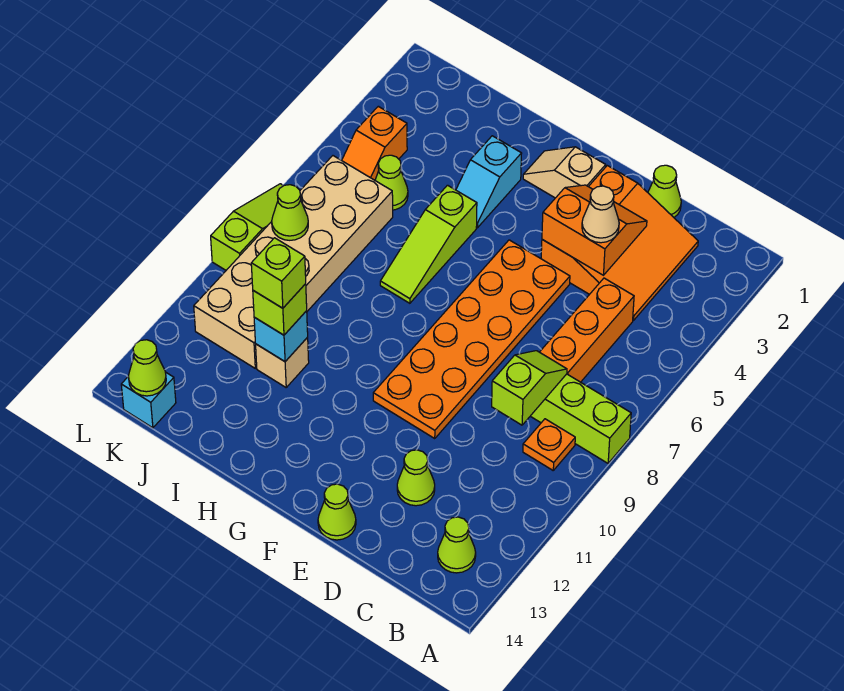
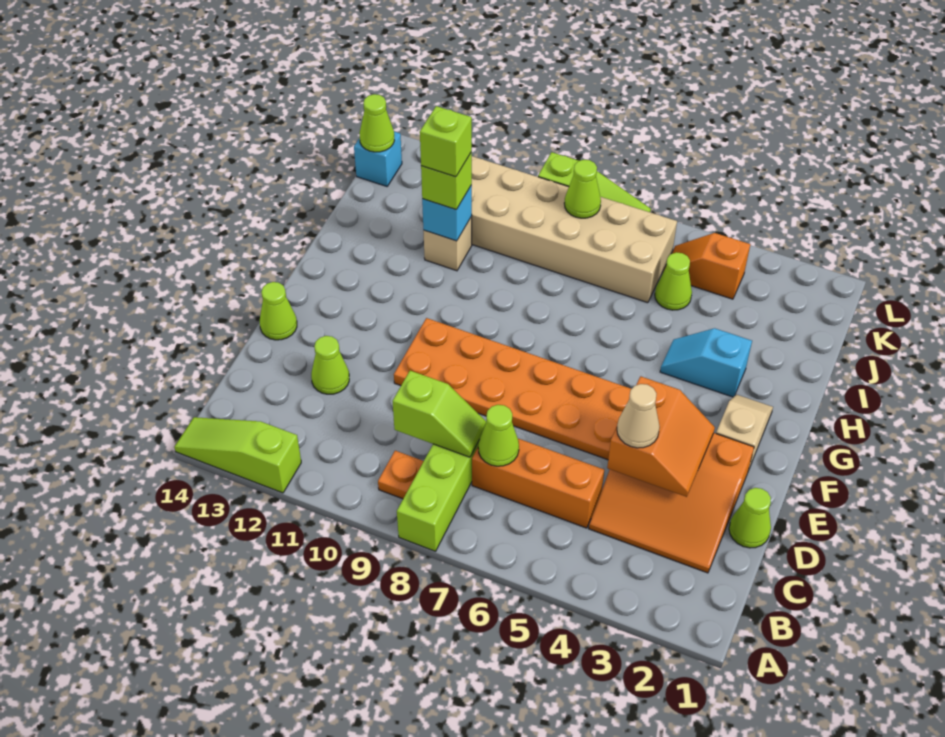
lime 1x1 cone [438,517,476,573] -> lime 1x1 cone moved to [478,405,519,466]
lime 1x3 slope [380,185,477,303] -> lime 1x3 slope moved to [174,417,301,493]

